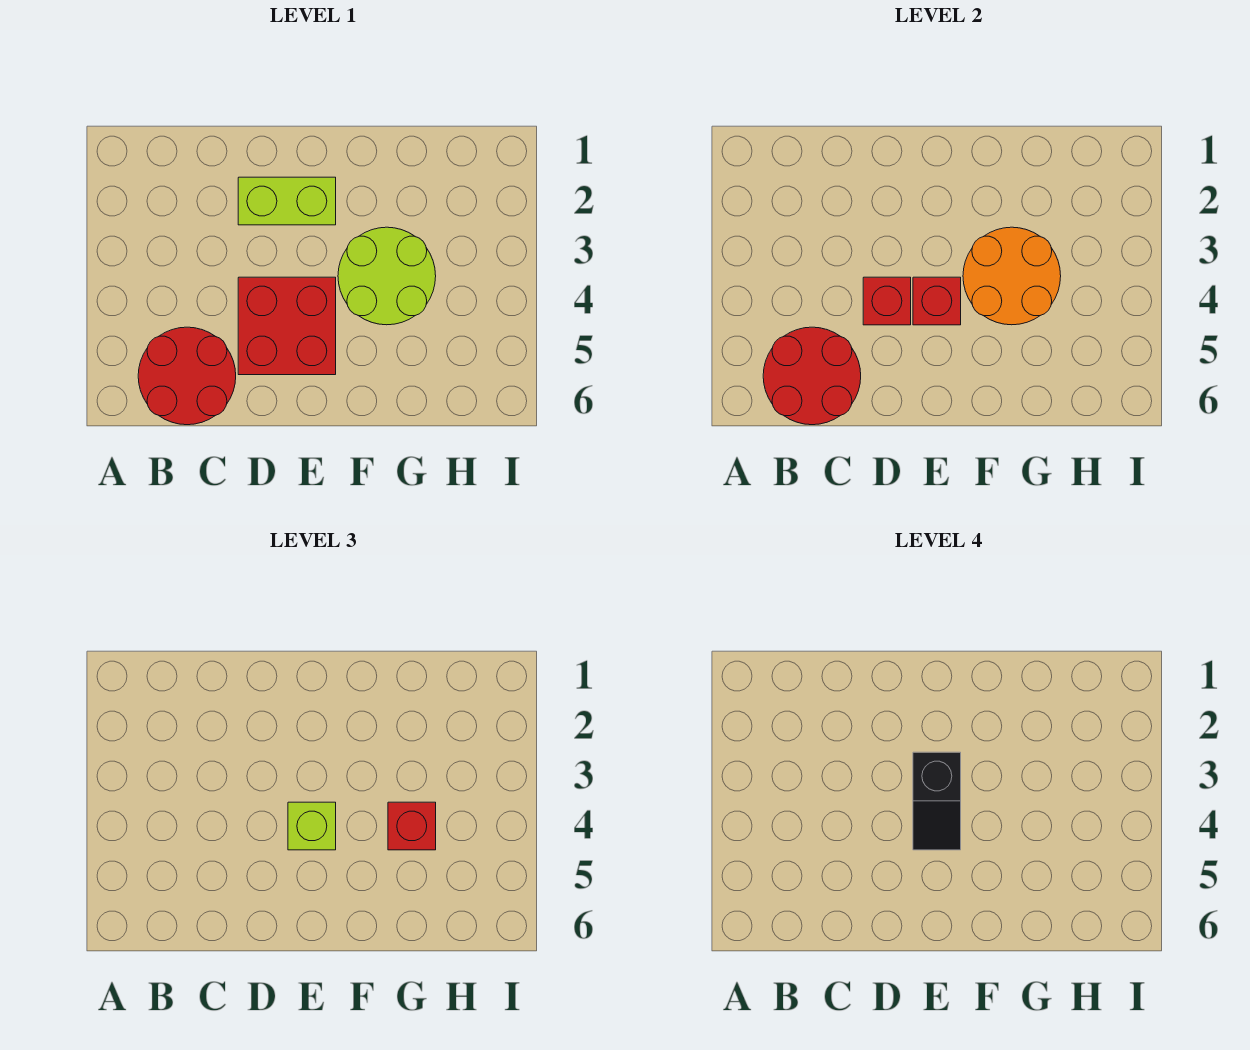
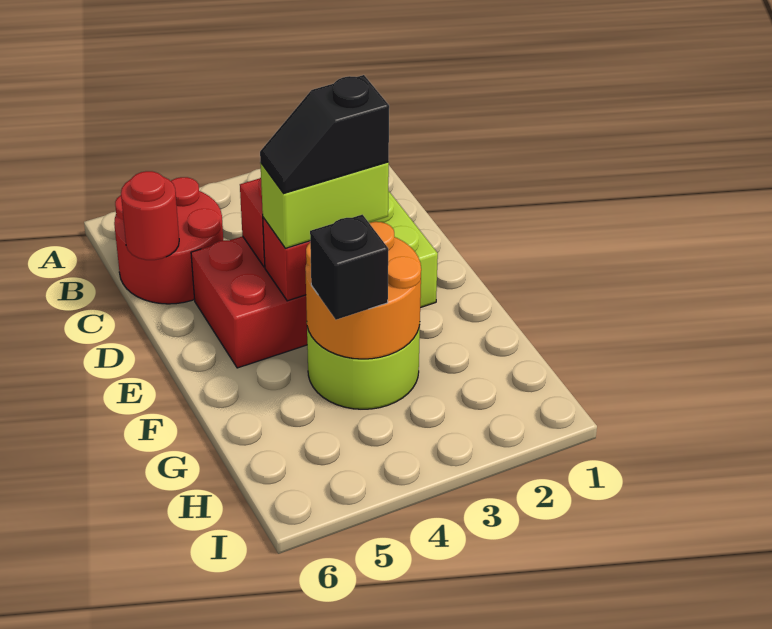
red 2x2 round brick [763,327,861,425] -> red 1x1 round brick [121,171,179,260]
lime 1x1 brick [288,802,336,850] -> lime 1x2 brick [260,162,389,248]
red 1x1 brick [388,802,436,850] -> black 1x1 brick [310,215,388,320]

